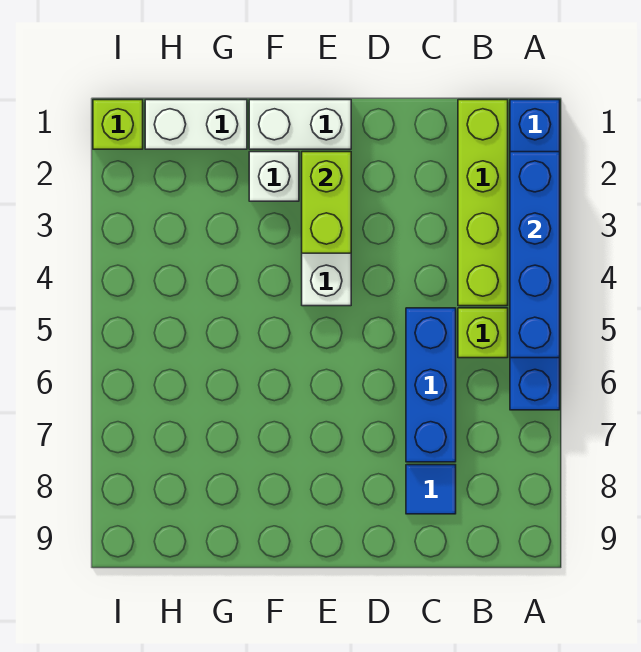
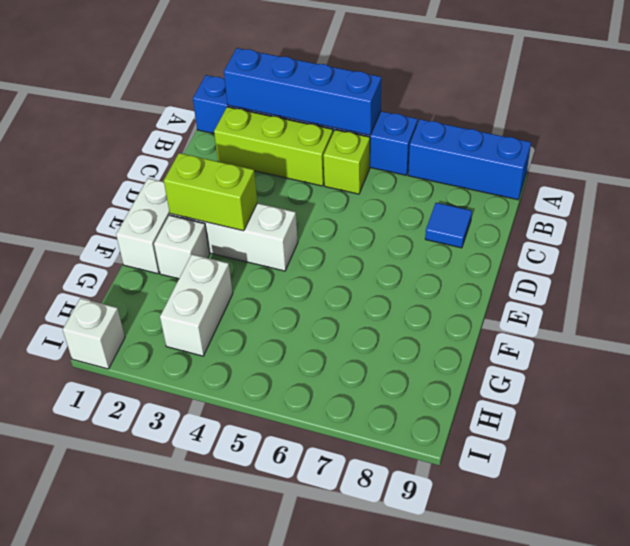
lime 1x4 brick [458,100,508,306] -> lime 1x3 brick [214,107,333,186]
blue 1x3 brick [406,308,456,462] -> blue 1x3 brick moved to [408,119,531,200]
white 1x2 brick [145,100,247,149] -> white 1x2 brick moved to [160,254,233,356]
lime 1x1 brick [93,100,143,149] -> white 1x1 brick [63,298,125,369]

